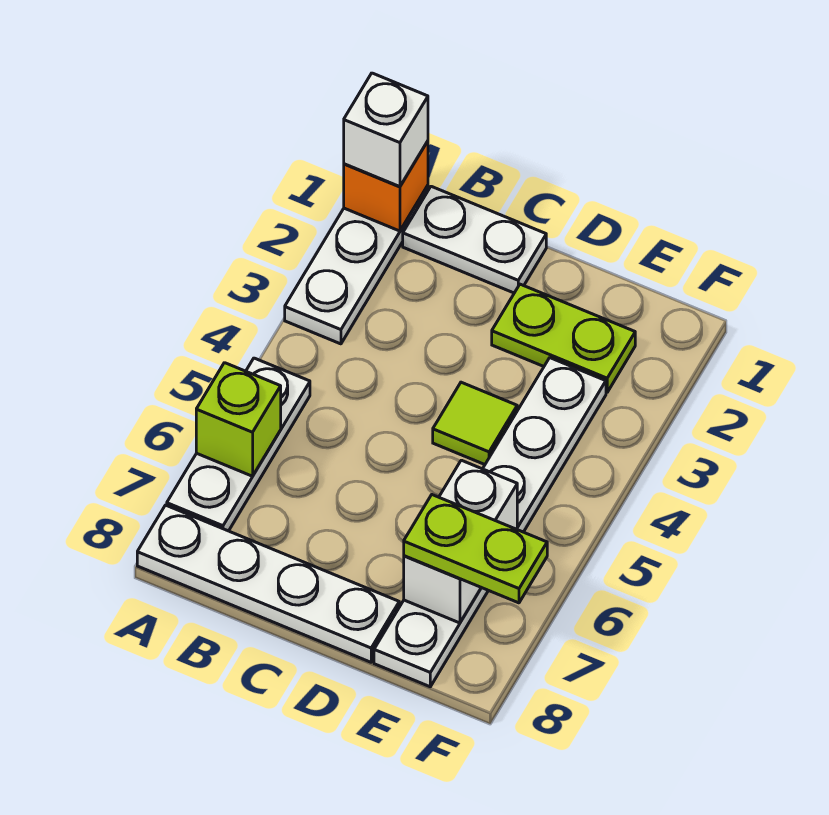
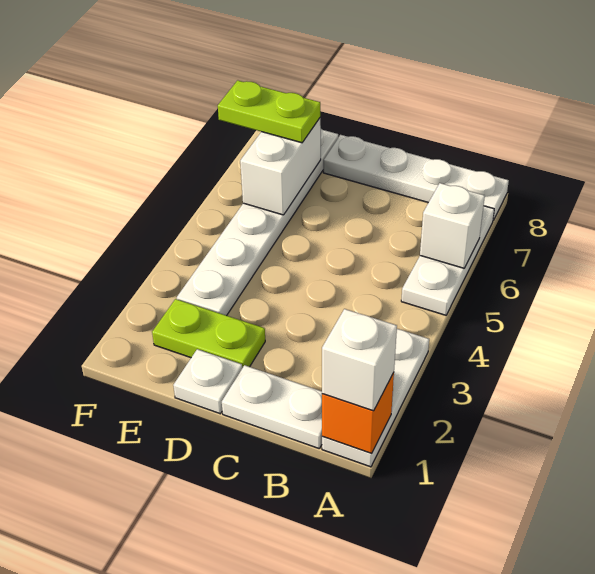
lime 1x1 brick [196,363,281,476] -> white 1x1 brick [420,183,485,268]
none -> white 1x1 plate [173,349,242,414]
lime 1x1 tile [433,382,517,464] -> none

